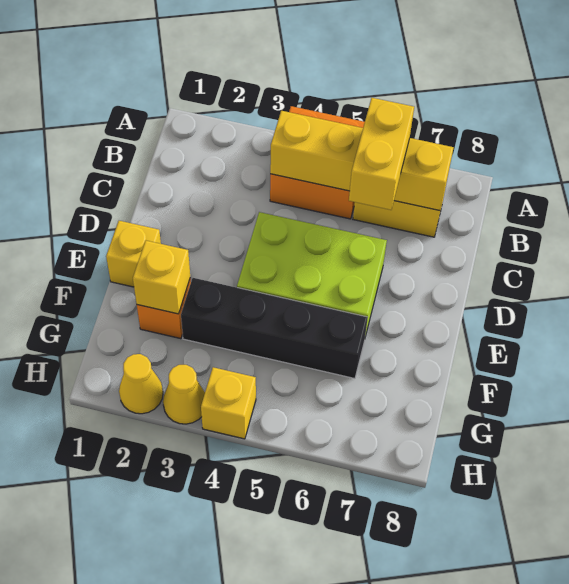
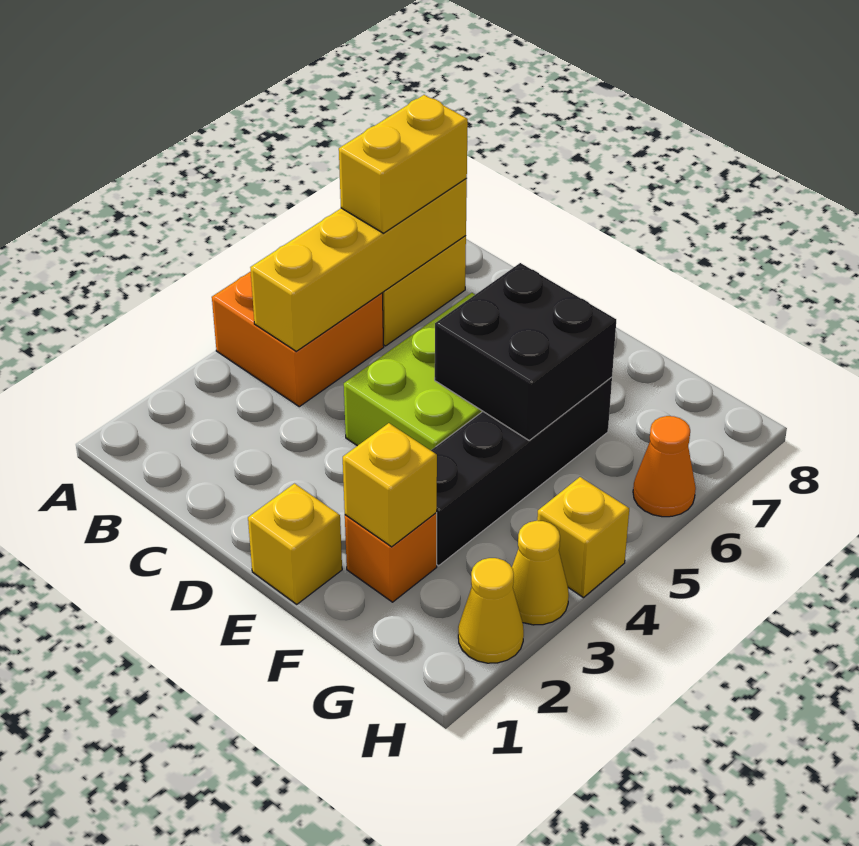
yellow 1x2 brick [349,98,414,210] -> yellow 1x2 brick turned to [339,95,468,233]
none -> black 2x2 brick [435,263,616,440]
none -> orange 1x1 cone [633,416,696,517]

